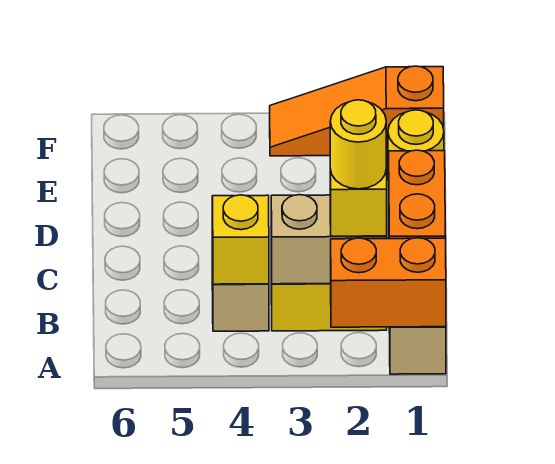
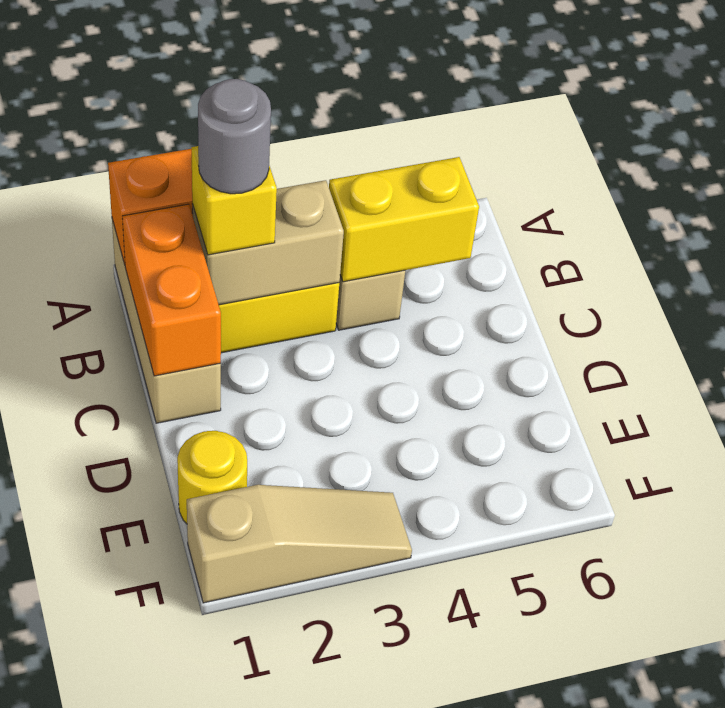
yellow 1x1 round brick [330,100,386,189] -> grey 1x1 round brick [198,79,271,194]
yellow 1x1 brick [212,195,269,284] -> yellow 1x2 brick [329,157,479,282]
orange 1x3 slope [270,66,444,156] -> tan 1x3 slope [187,485,412,603]

